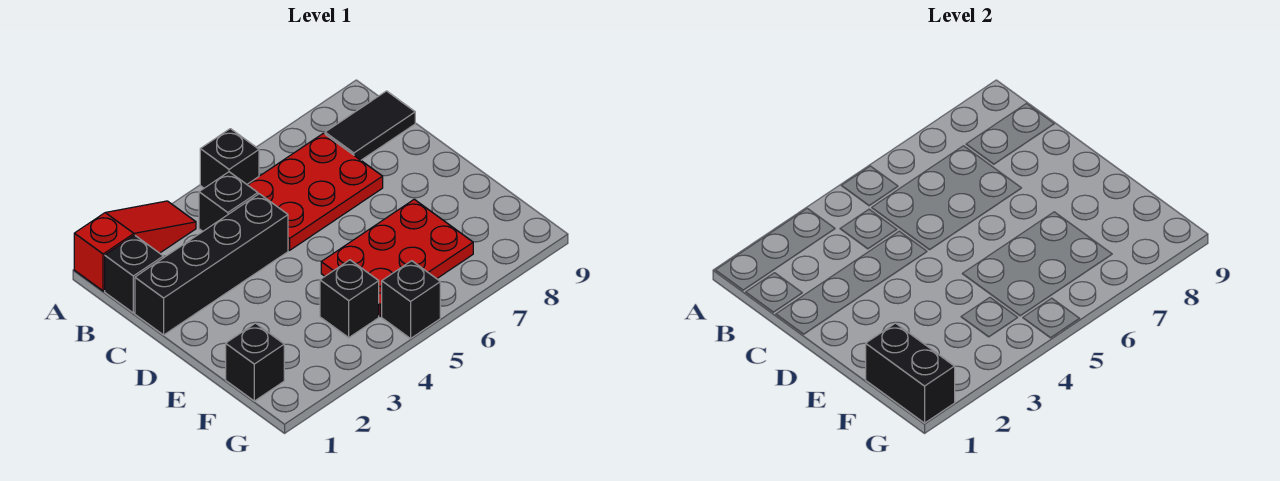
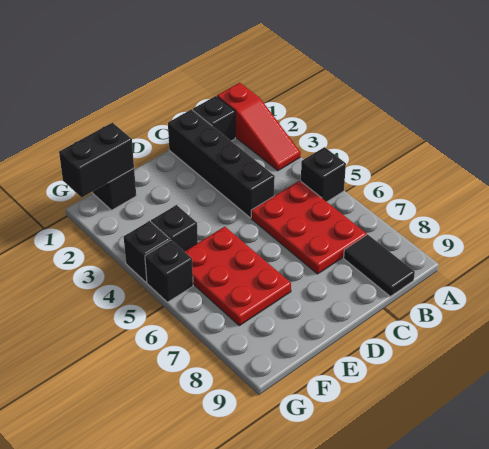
black 1x1 brick [199,172,258,231] -> black 1x1 brick moved to [124,221,170,282]

